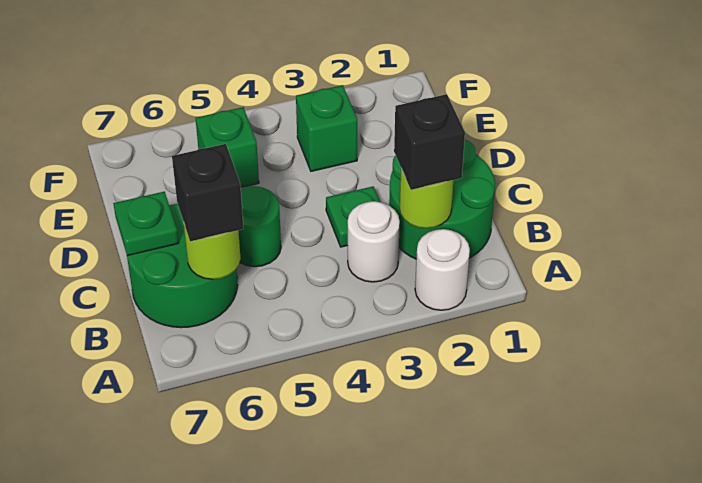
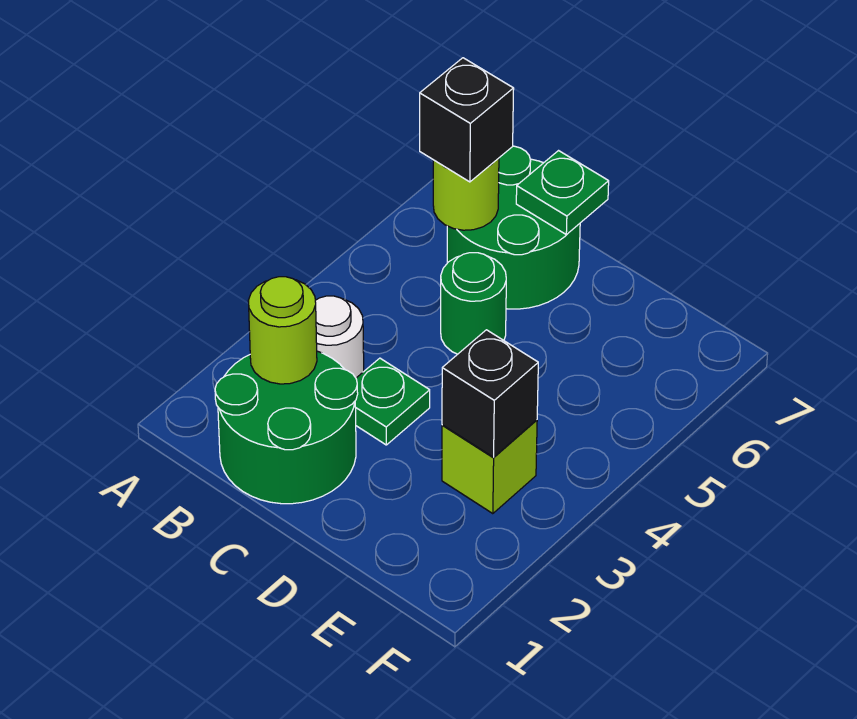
white 1x1 round brick [415,229,470,310] -> none
black 1x1 brick [394,94,465,190] -> black 1x1 brick moved to [442,330,538,457]
green 1x1 brick [296,85,357,171] -> lime 1x1 brick [442,420,537,514]
green 1x1 brick [196,107,259,187] -> none

